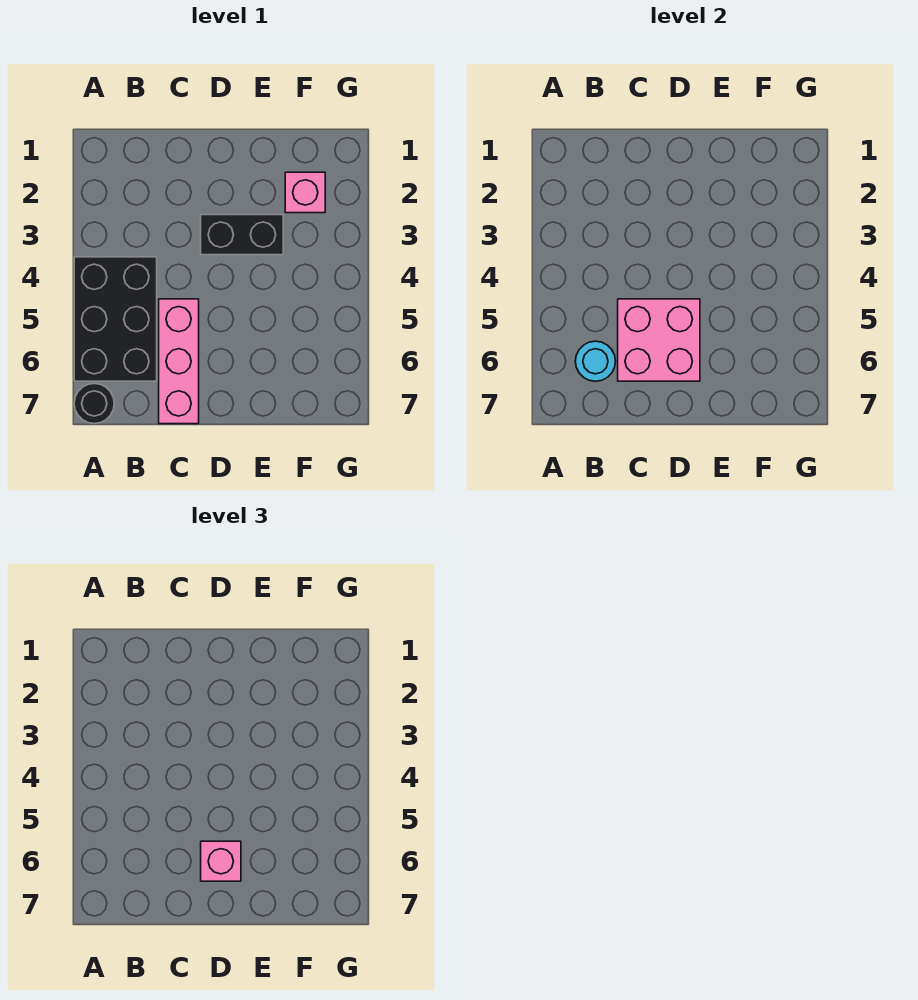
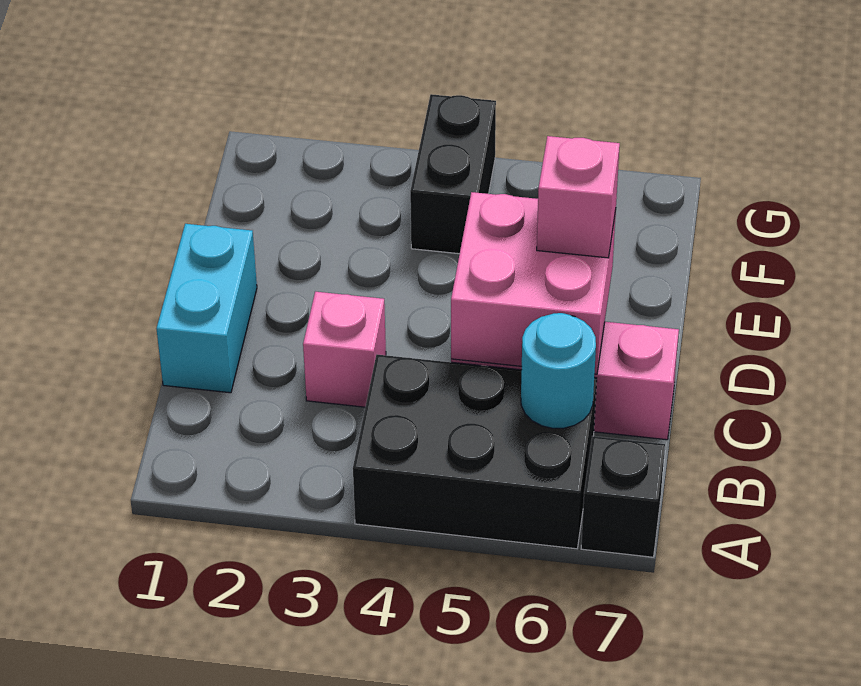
black 1x1 round brick [74,383,114,424] -> black 1x1 brick [581,436,665,557]
none -> cyan 1x2 brick [156,224,257,393]
black 1x2 brick [201,215,283,255] -> black 1x2 brick moved to [410,94,496,254]
pink 1x1 brick [285,172,325,213] -> pink 1x1 brick moved to [303,292,386,407]

